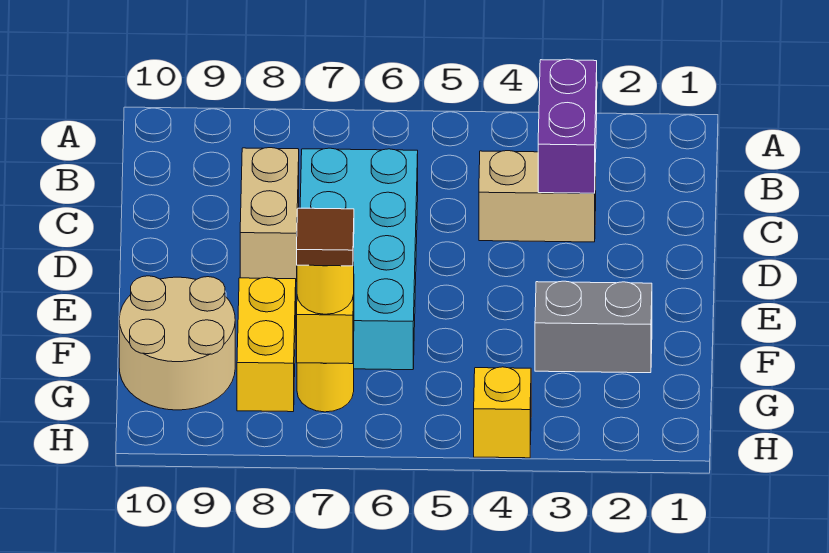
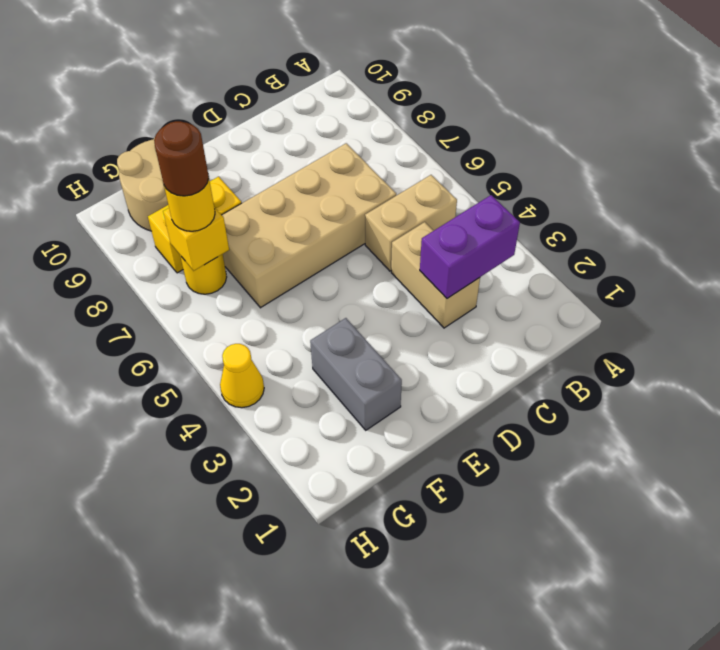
cyan 2x4 brick [300,148,418,370] -> tan 2x4 brick [222,143,396,308]
tan 1x2 brick [240,148,299,281] -> tan 1x2 brick moved to [365,175,457,271]
brown 1x1 tile [297,208,354,266] -> brown 1x1 round brick [154,121,209,196]
yellow 1x1 brick [474,367,531,458] -> yellow 1x1 cone [220,344,264,408]

